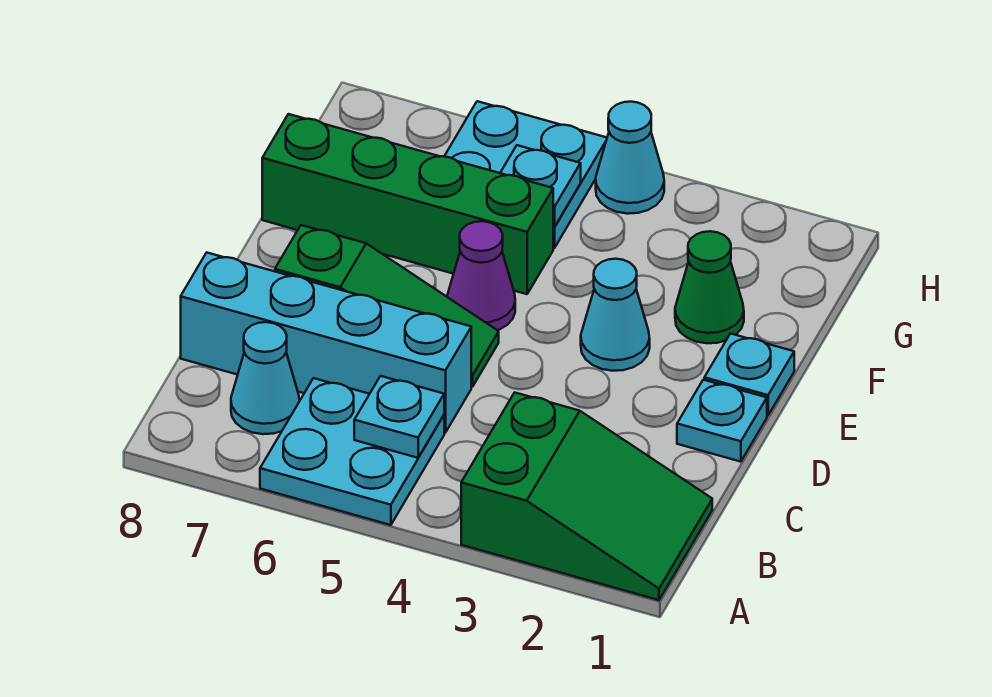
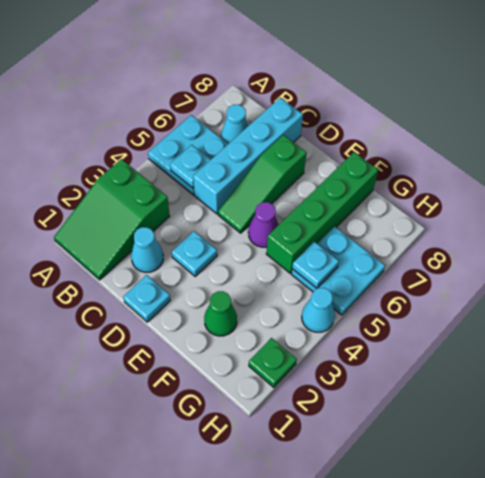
cyan 1x1 plate [704,334,794,415] -> cyan 1x1 plate moved to [172,231,217,276]
cyan 1x1 cone [581,259,650,371] -> cyan 1x1 cone moved to [131,227,163,272]
none -> green 1x1 plate [249,338,297,387]

